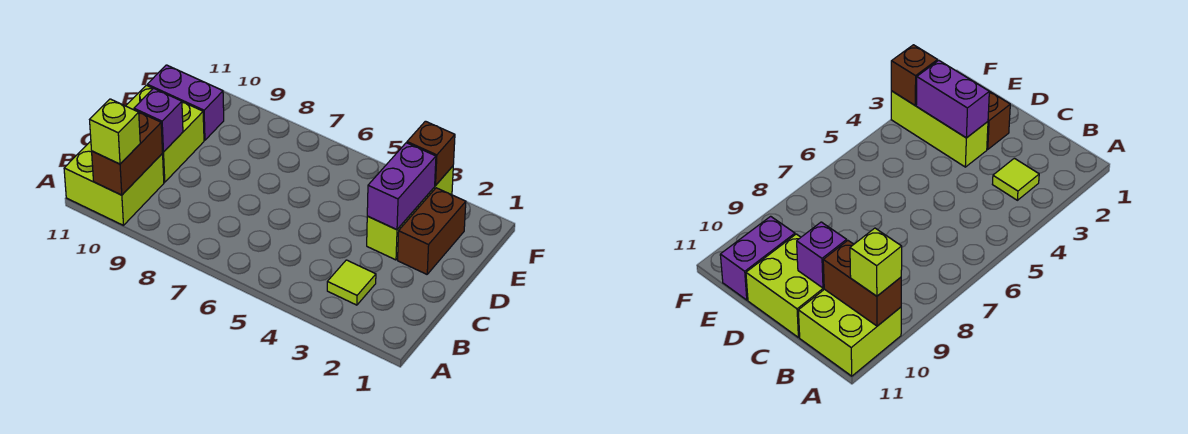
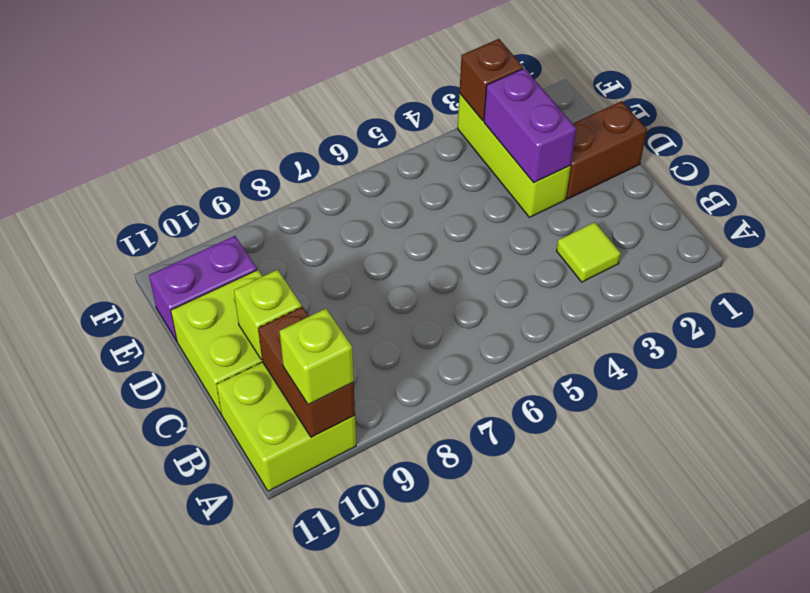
purple 1x1 brick [134,88,183,152] -> lime 1x1 brick [234,270,302,360]
brown 1x2 brick [398,188,466,274] -> brown 1x2 brick turned to [566,101,647,199]

